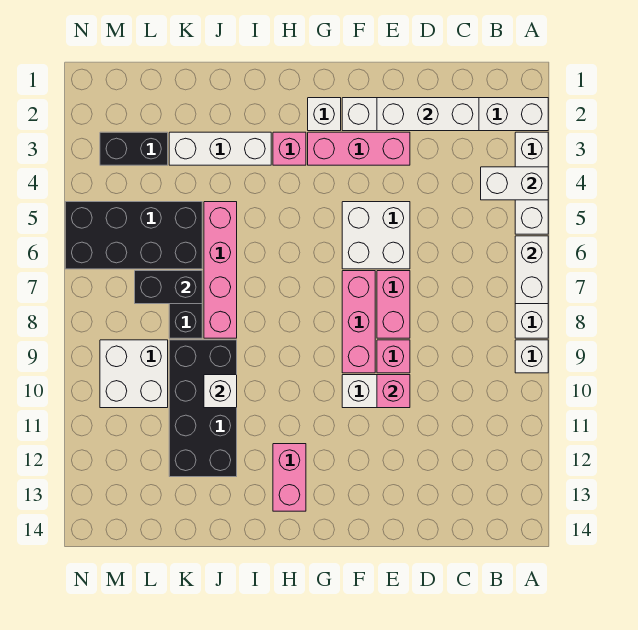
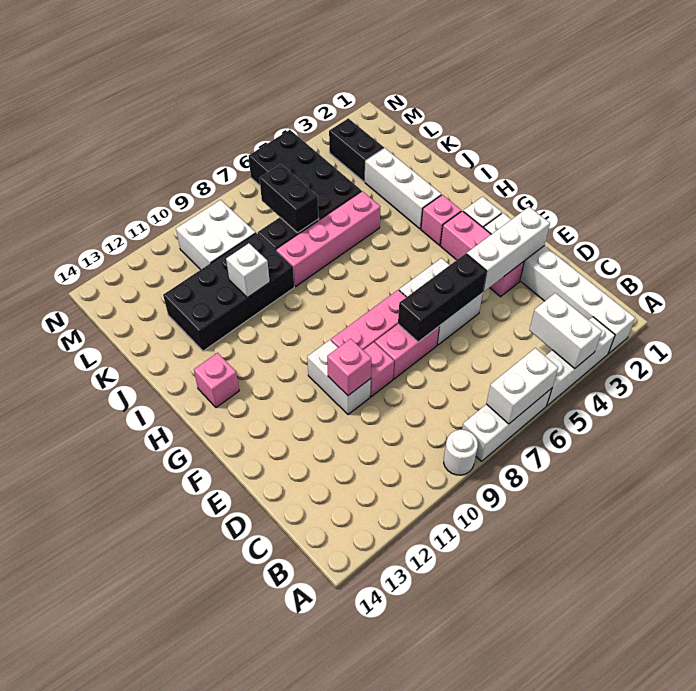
white 1x1 brick [515,340,548,373] -> white 1x1 round brick [444,430,478,475]
white 1x3 brick [377,98,479,131] -> white 1x3 brick turned to [467,207,550,292]
none -> black 1x3 brick [398,254,487,342]
pink 1x2 brick [273,444,306,511] -> pink 1x1 brick [194,353,239,408]

